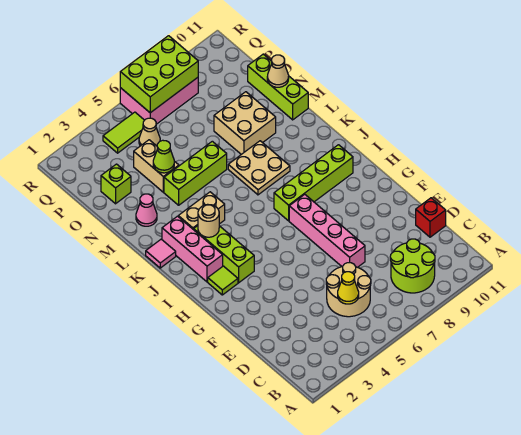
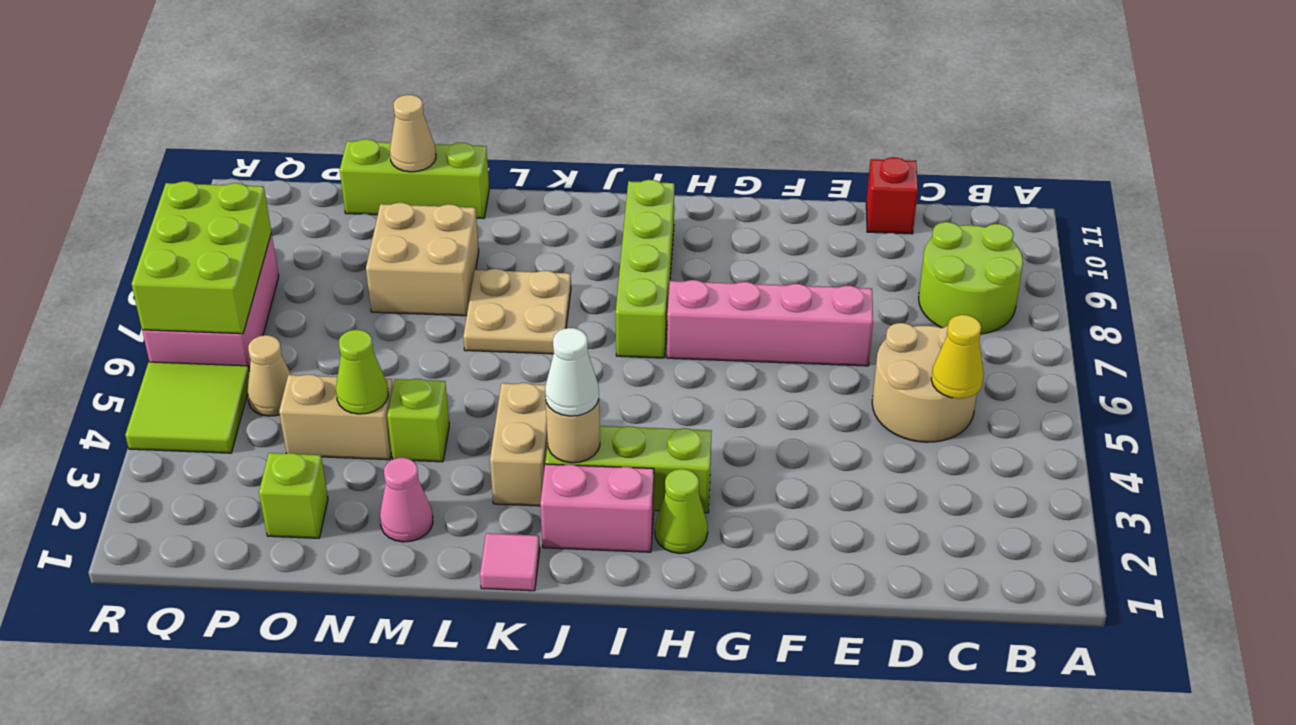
lime 1x1 tile [208,266,238,295] -> lime 1x1 cone [655,469,708,554]
pink 1x3 brick [162,216,223,282] -> pink 1x2 brick [540,464,654,552]
none -> white 1x1 cone [545,328,599,416]
lime 1x3 brick [164,141,227,205] -> lime 1x1 brick [387,379,449,462]
lime 1x2 tile [103,112,144,153] -> lime 2x2 tile [125,362,250,453]

